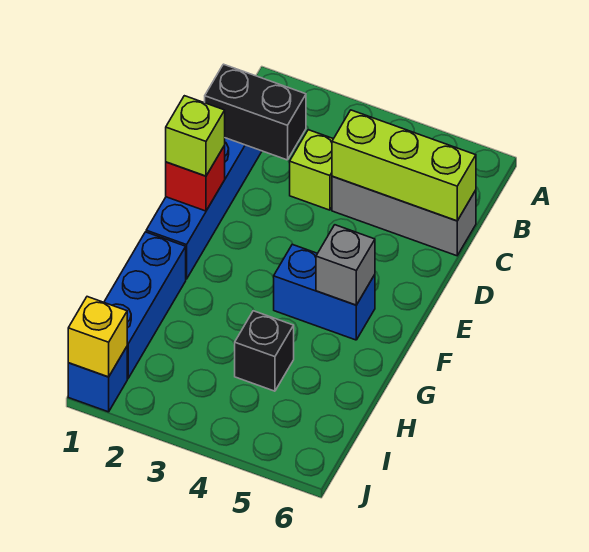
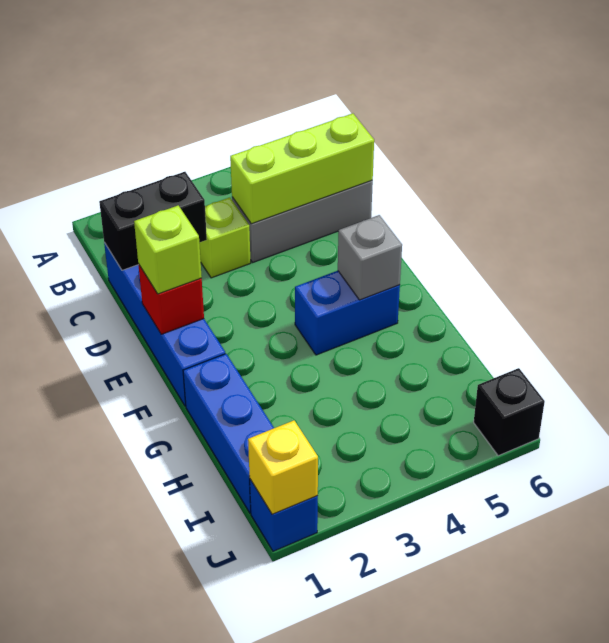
black 1x1 brick [235,311,294,391] -> black 1x1 brick moved to [474,368,545,456]

